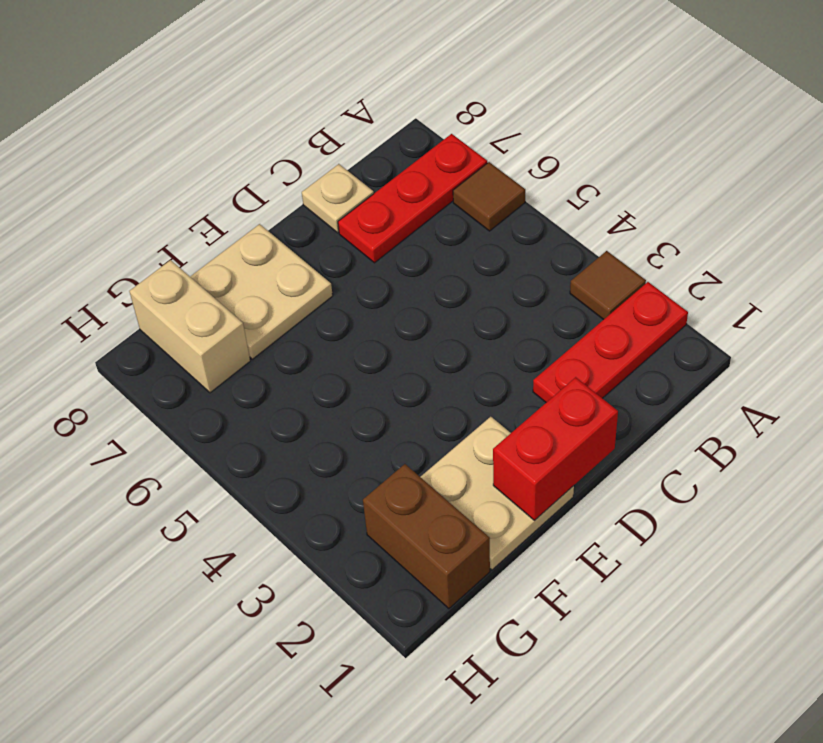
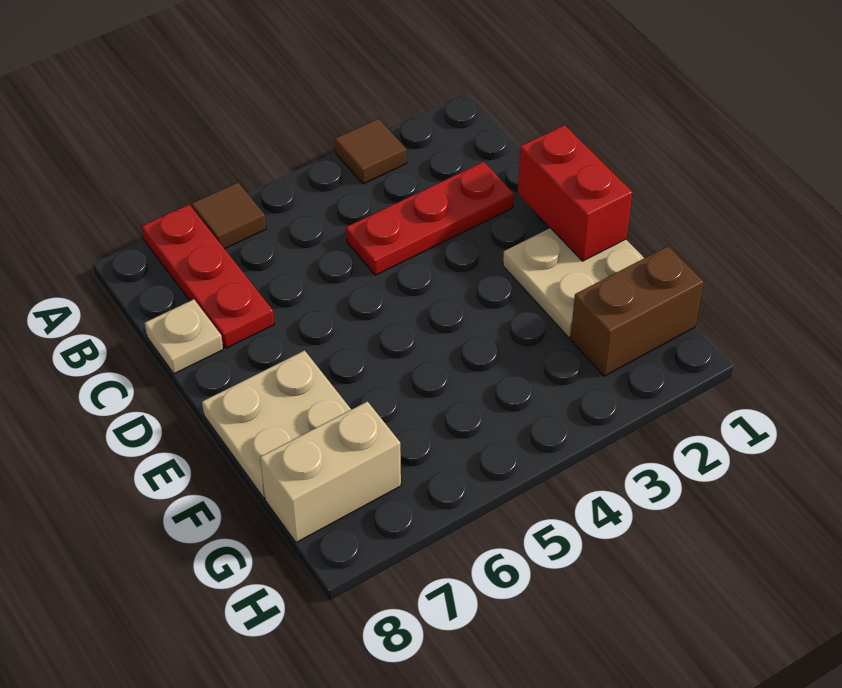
red 1x3 plate [533,282,688,402] -> red 1x3 plate turned to [346,162,514,275]

